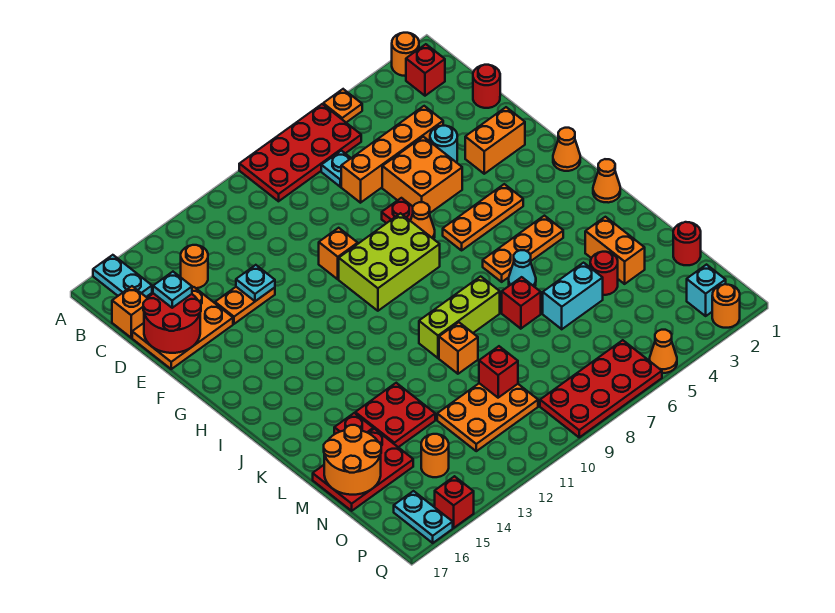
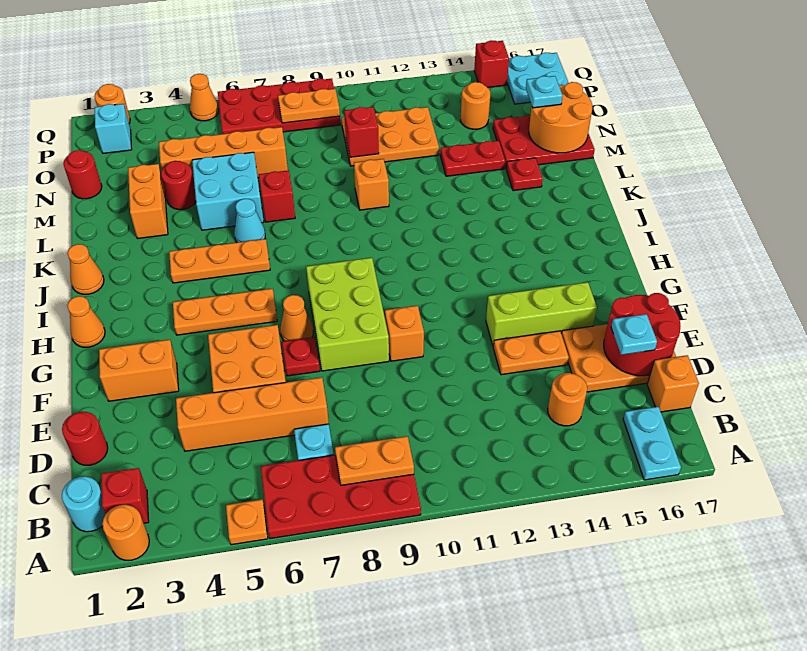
none -> orange 1x2 plate [335,436,414,485]
cyan 1x1 round brick [430,126,457,162] -> cyan 1x1 round brick moved to [62,476,106,532]
cyan 1x1 plate [236,265,275,301] -> cyan 1x1 plate moved to [526,76,563,108]
lime 2x3 brick [339,213,440,311] -> lime 2x3 brick turned to [306,258,389,371]
lime 1x3 brick [419,276,500,358] -> lime 1x3 brick moved to [486,282,597,347]
red 2x2 plate [355,383,435,447] -> red 1x2 plate [440,140,505,176]
cyan 1x2 brick [543,263,603,329] -> cyan 2x2 brick [192,152,264,230]
none -> orange 1x4 brick [159,127,288,180]
none -> orange 1x2 plate [278,89,340,123]
cyan 1x2 plate [394,491,453,543] -> cyan 2x2 plate [507,53,568,104]

